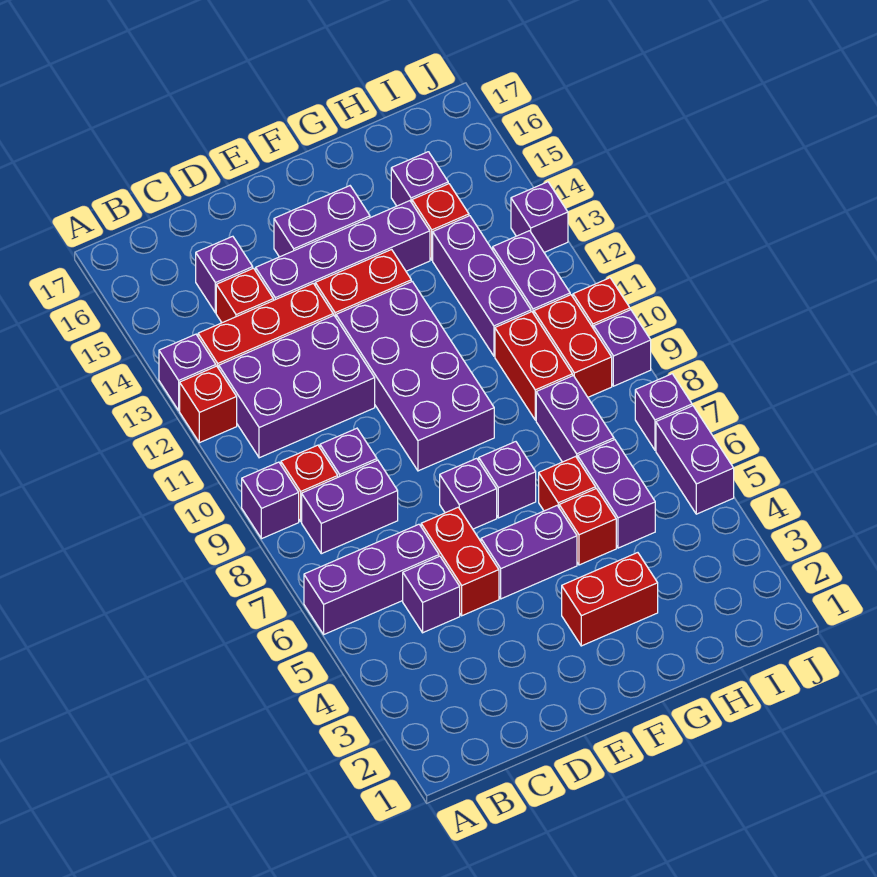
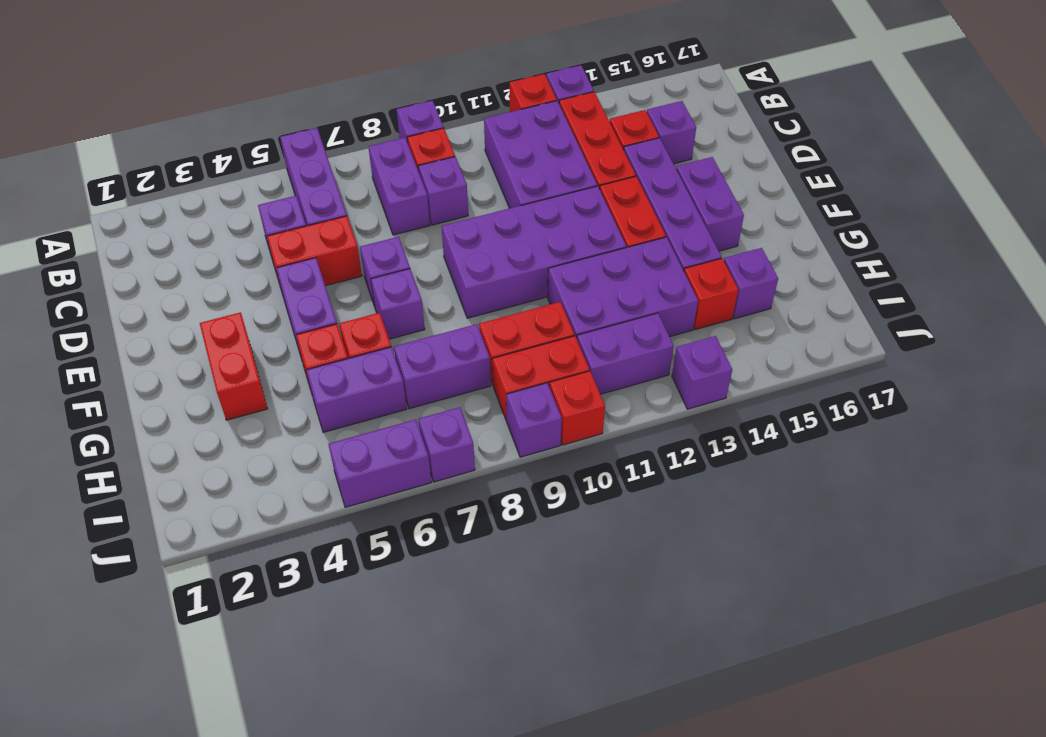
purple 1x3 brick [433,216,531,356] -> purple 2x3 brick [548,237,698,339]

